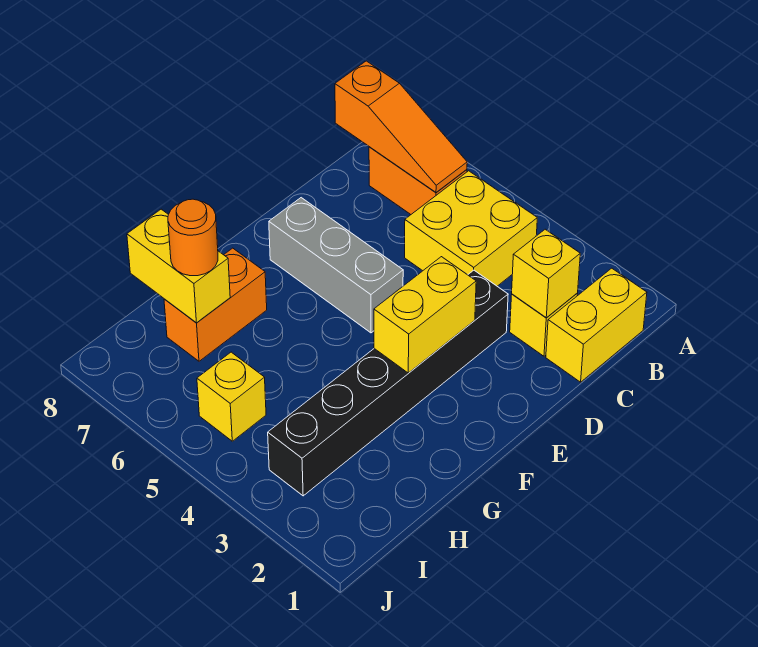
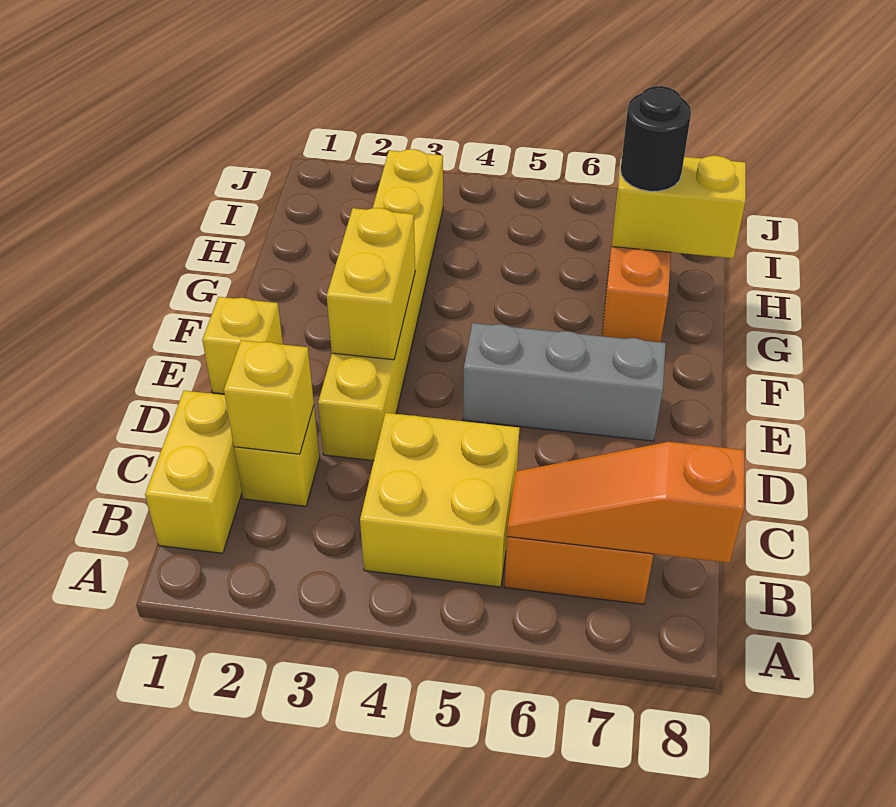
black 1x6 brick [268,270,508,496] -> yellow 1x6 brick [318,149,443,461]
orange 1x1 round brick [168,199,218,276] -> black 1x1 round brick [620,86,691,191]
yellow 1x1 brick [197,352,266,441] -> yellow 1x1 brick moved to [202,297,283,394]

